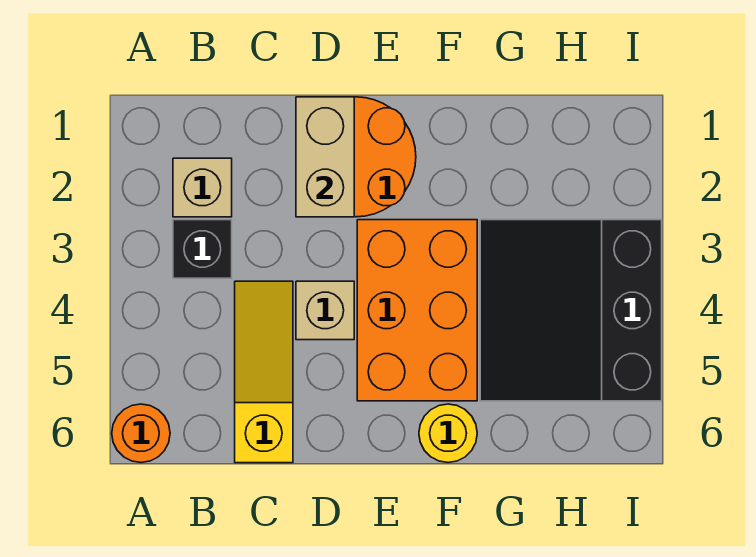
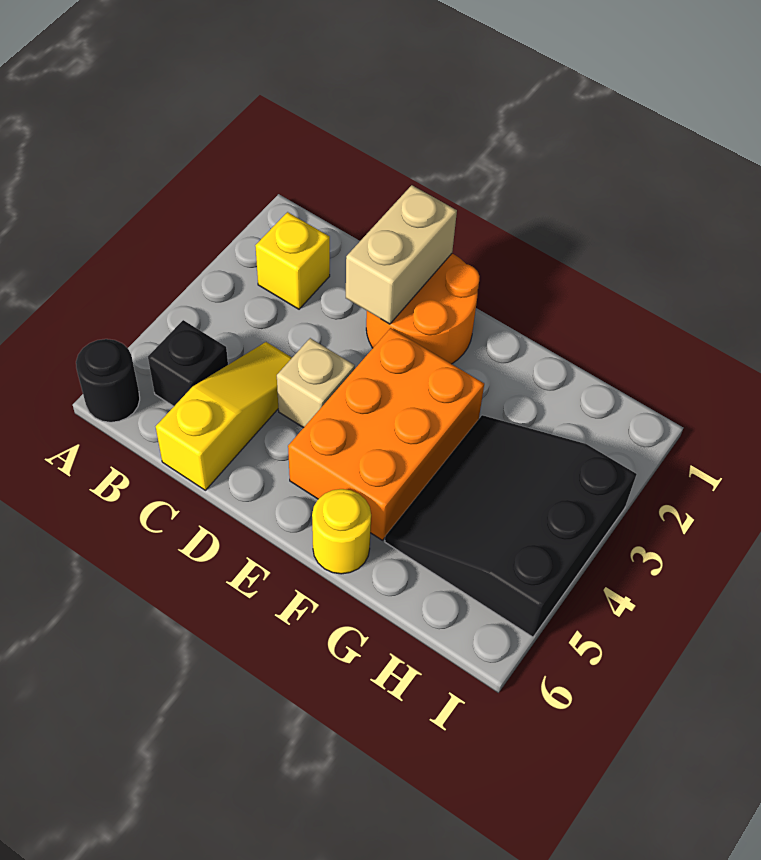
orange 1x1 round brick [112,404,170,463] -> black 1x1 round brick [76,339,140,422]
tan 1x1 brick [173,158,232,217] -> yellow 1x1 brick [255,212,330,309]
black 1x1 brick [173,220,232,278] -> black 1x1 brick moved to [148,320,228,406]

